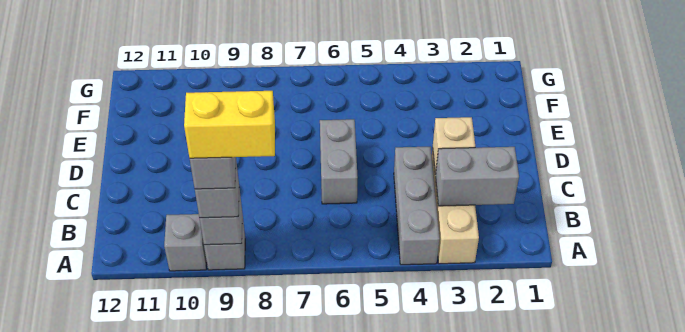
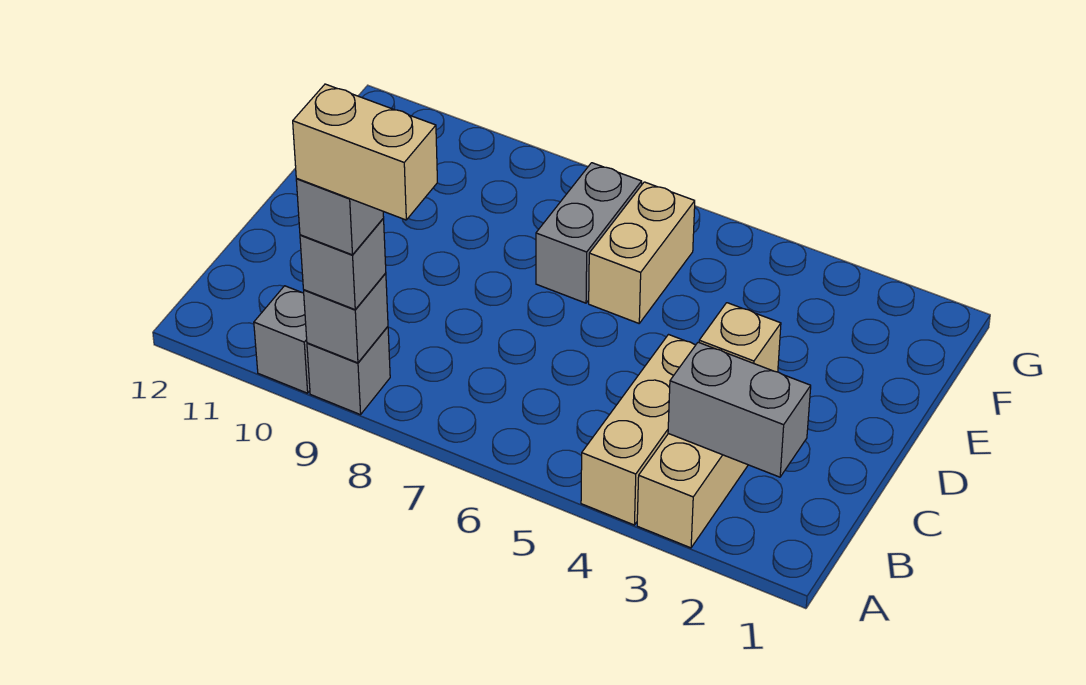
grey 1x3 brick [394,146,440,265] -> tan 1x3 brick [581,335,695,525]
yellow 1x2 brick [184,91,275,158] -> tan 1x2 brick [293,84,437,220]
grey 1x2 brick [320,119,358,204] -> grey 1x2 brick moved to [536,163,642,303]
none -> tan 1x2 brick [589,182,695,323]

